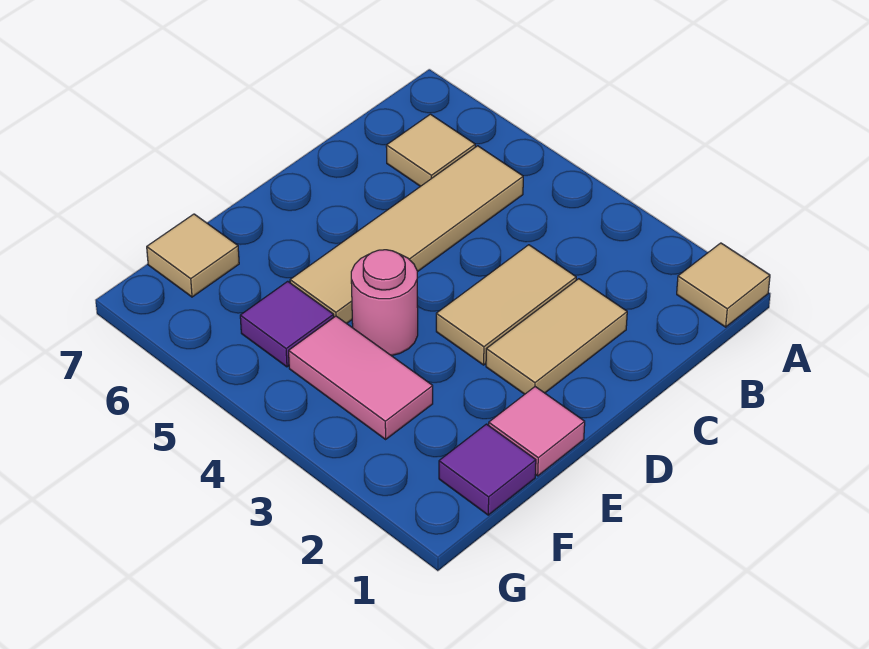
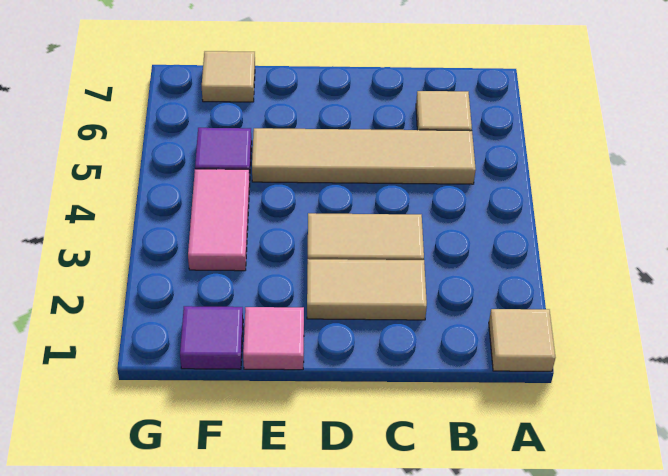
pink 1x1 round brick [351,250,418,356] -> none

